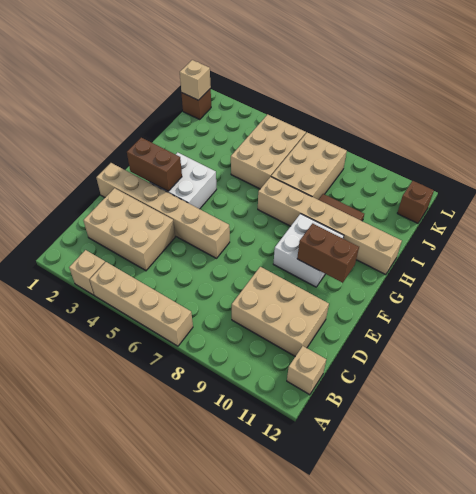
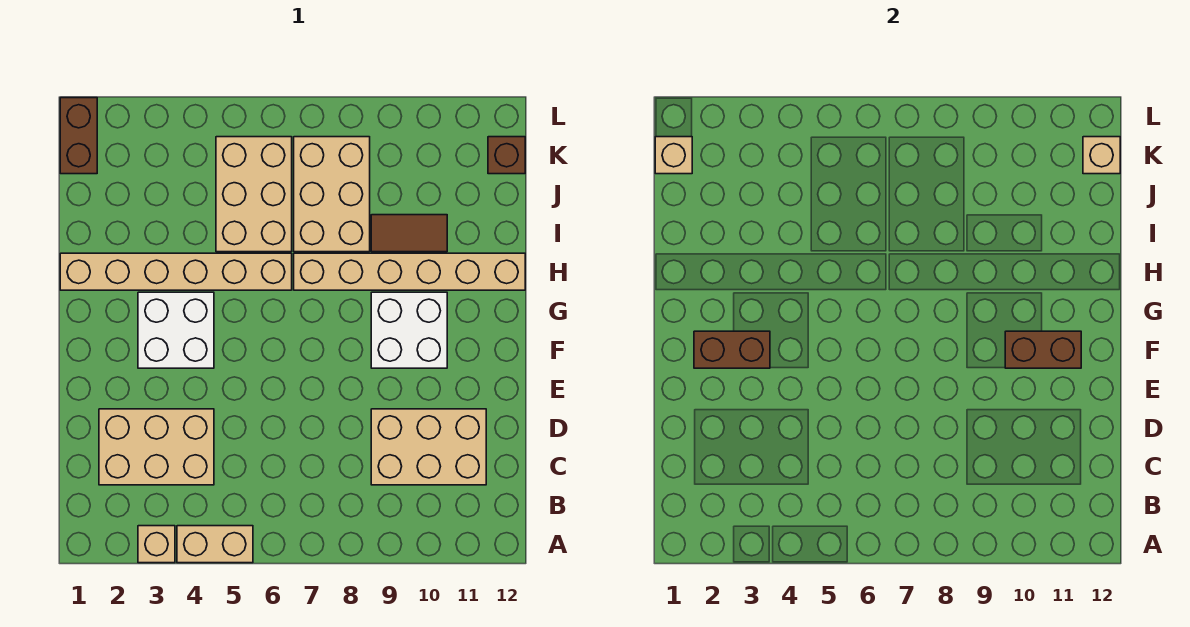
tan 1x4 brick [90,262,193,346] -> tan 1x2 brick [177,526,253,563]
tan 1x1 brick [287,346,326,395] -> tan 1x1 brick moved to [1083,137,1120,174]
tan 1x6 brick [96,163,230,258] -> tan 1x6 brick moved to [60,253,292,290]
brown 1x1 brick [181,88,211,119] -> brown 1x2 brick [60,98,97,174]

